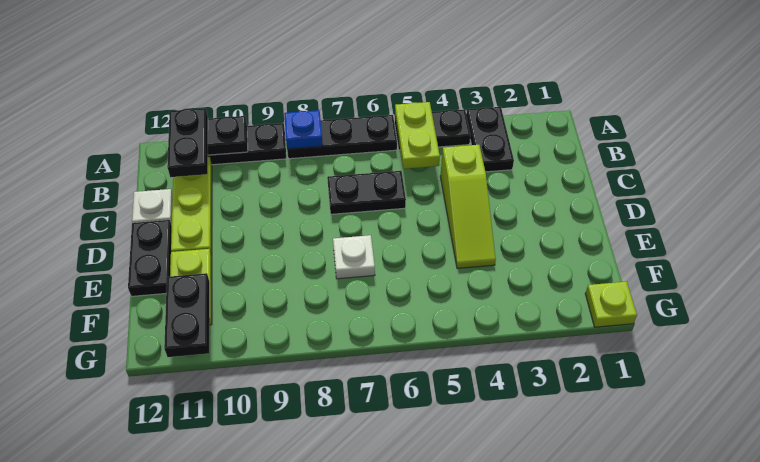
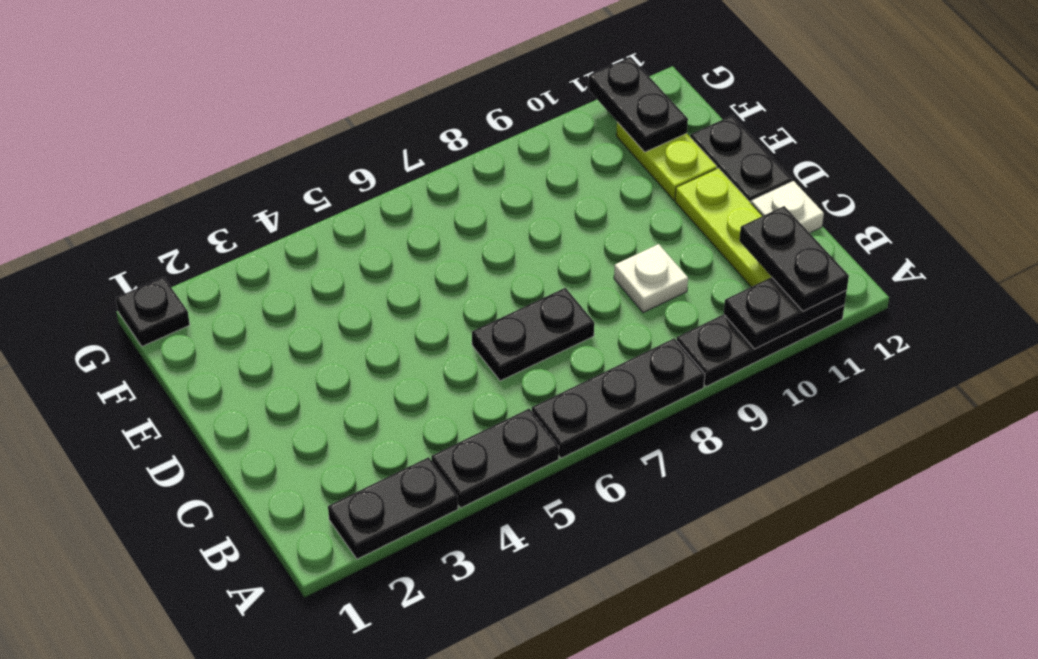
black 1x2 plate [466,107,514,172] -> black 1x2 plate turned to [328,457,458,559]
lime 1x2 plate [395,102,440,169] -> none
blue 1x1 plate [284,110,323,149] -> none
lime 1x3 slope [440,145,496,268] -> none
white 1x1 plate [333,235,375,279] -> white 1x1 plate moved to [614,244,688,313]
lime 1x1 plate [585,282,637,327] -> black 1x1 plate [116,277,190,346]

